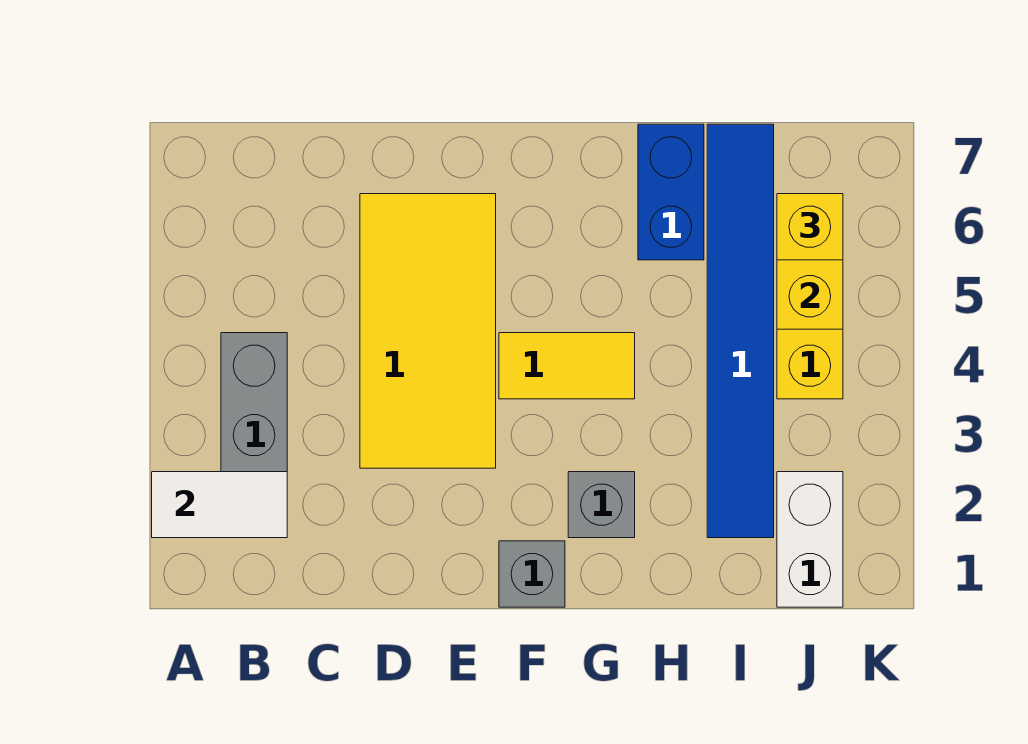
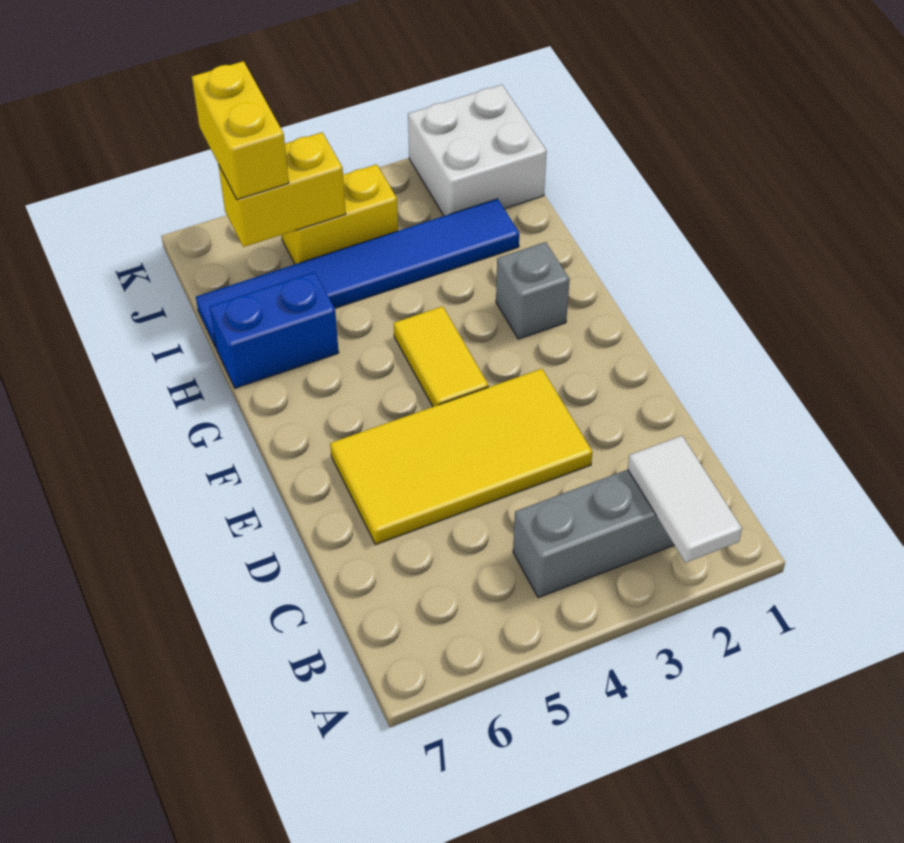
grey 1x1 brick [499,541,565,607] -> none
white 1x2 brick [777,472,843,607] -> white 2x2 brick [408,85,547,216]
yellow 1x1 brick [777,194,843,260] -> yellow 1x2 brick [192,61,289,200]

